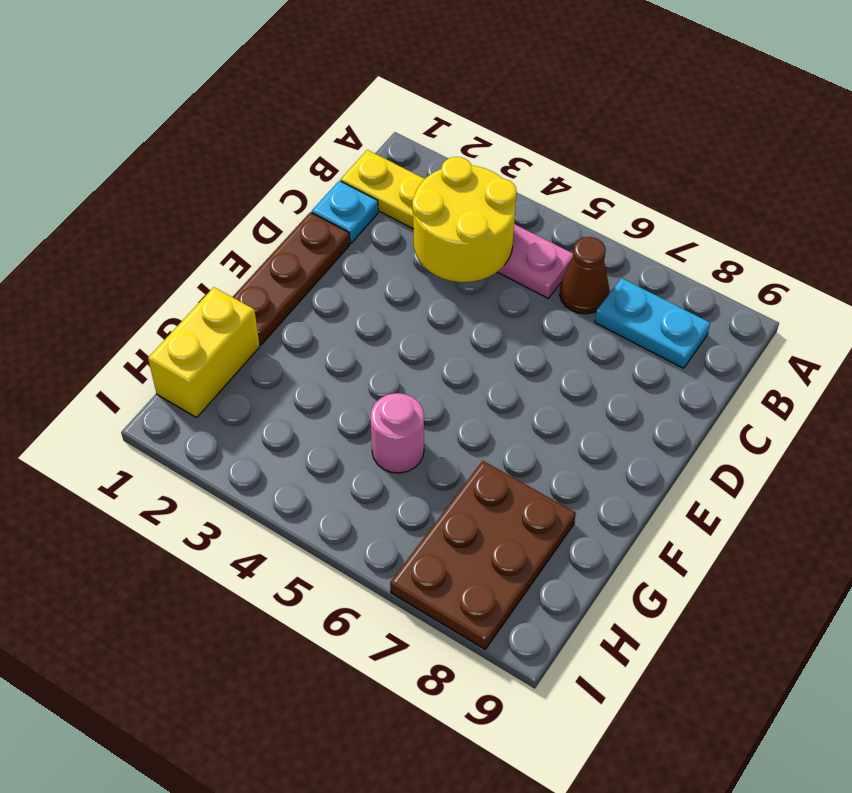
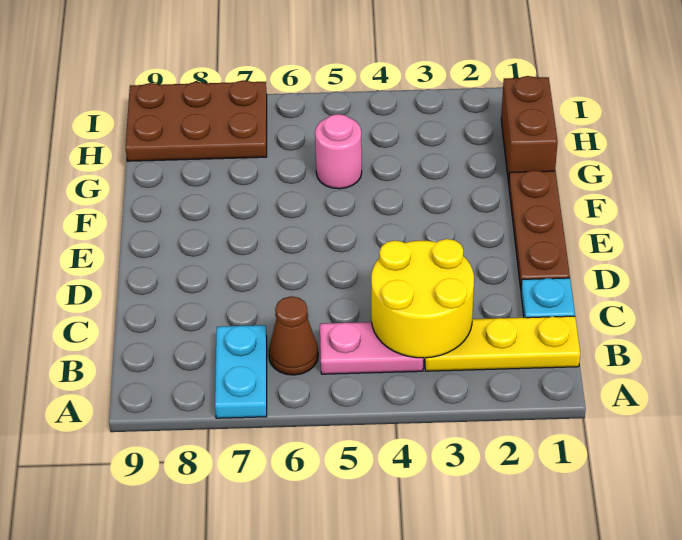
cyan 1x2 plate [595,278,710,368] -> cyan 1x2 plate turned to [215,325,267,418]
yellow 1x2 brick [148,287,260,417] -> brown 1x2 brick [501,76,558,183]
brown 2x3 plate [390,461,576,649] -> brown 2x3 plate turned to [126,80,267,161]

